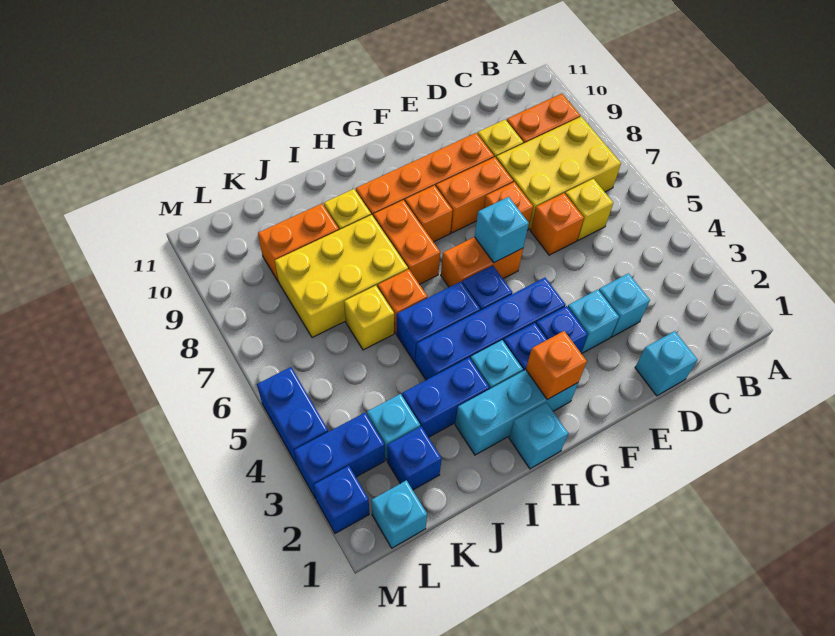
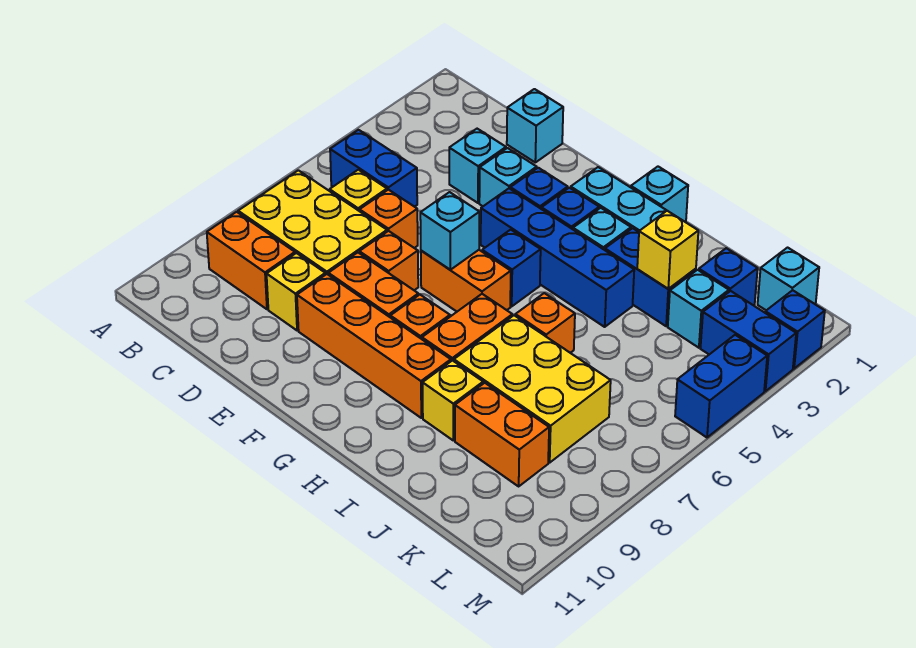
orange 1x1 brick [526,331,587,399] -> none
blue 1x2 brick [396,282,480,362] -> blue 1x2 brick moved to [330,130,417,207]
yellow 1x1 brick [344,286,394,350] -> yellow 1x1 brick moved to [637,211,698,289]

